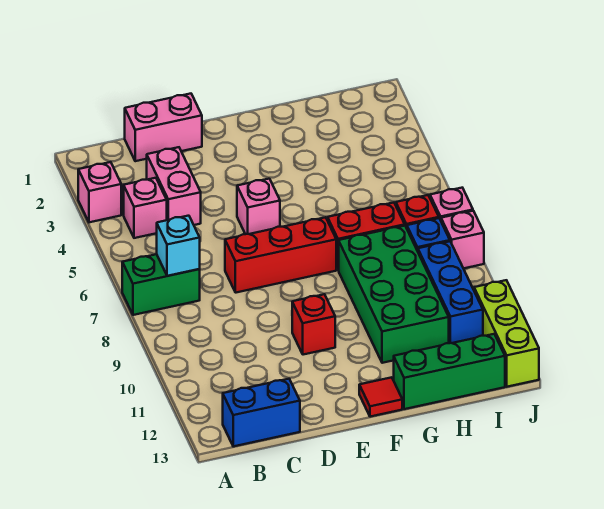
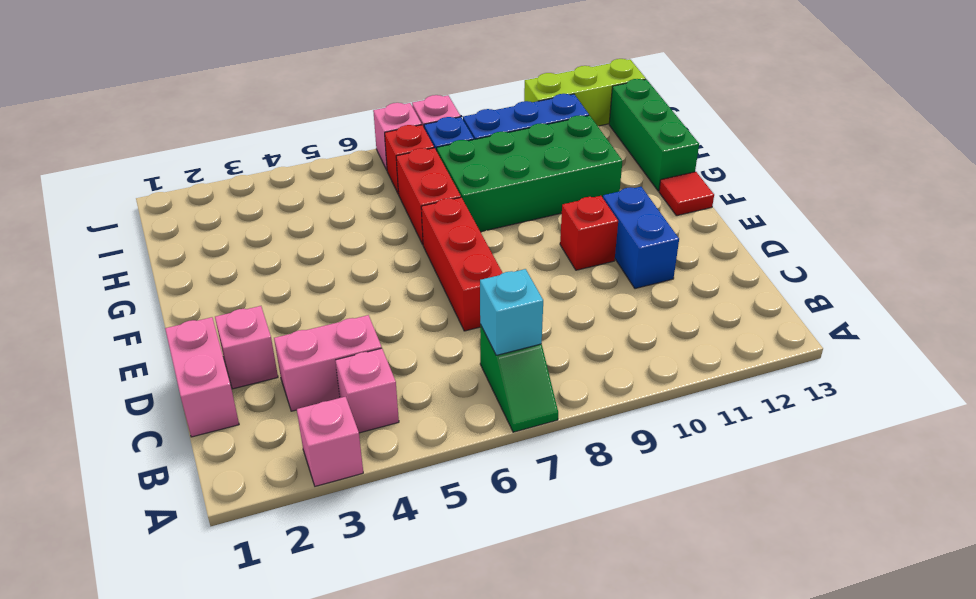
green 1x2 brick [122,254,200,315] -> green 1x2 slope [480,325,558,432]
blue 1x2 brick [223,379,300,446] -> blue 1x2 brick moved to [603,187,679,289]
pink 1x1 brick [237,179,280,234] -> pink 1x1 brick moved to [215,306,278,389]

